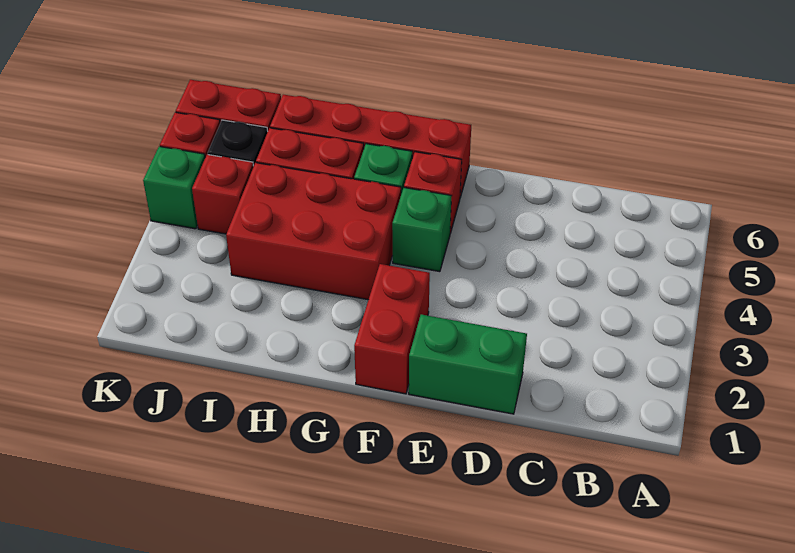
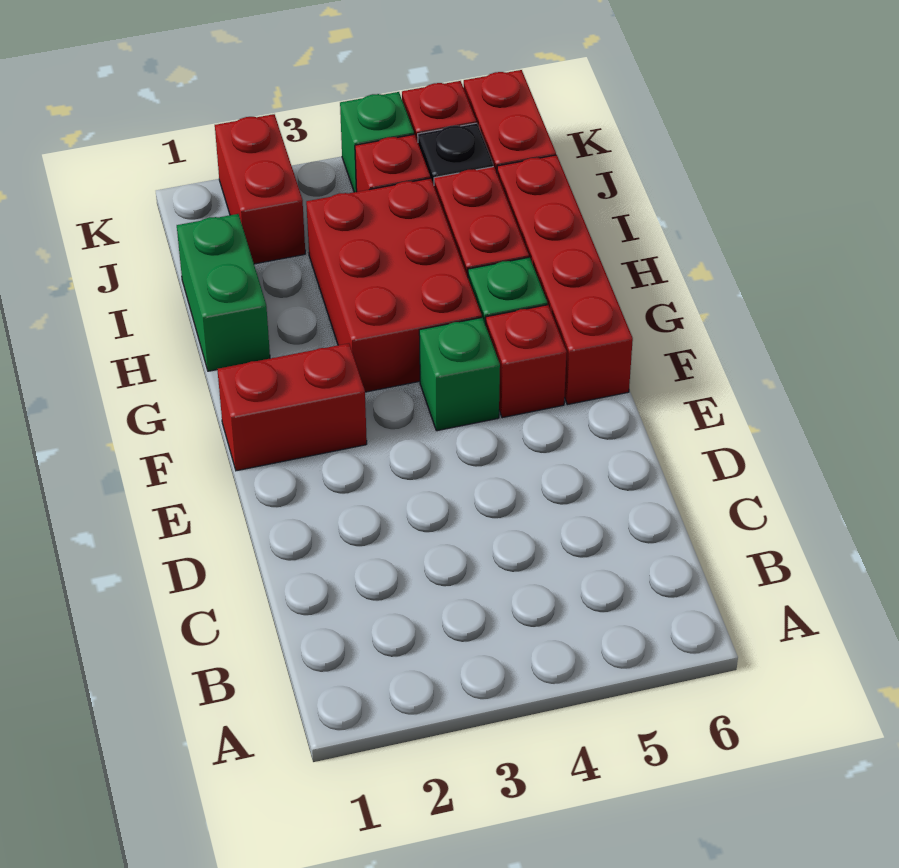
green 1x2 brick [409,315,527,414] -> green 1x2 brick moved to [177,214,270,371]
none -> red 1x2 brick [215,114,305,264]

